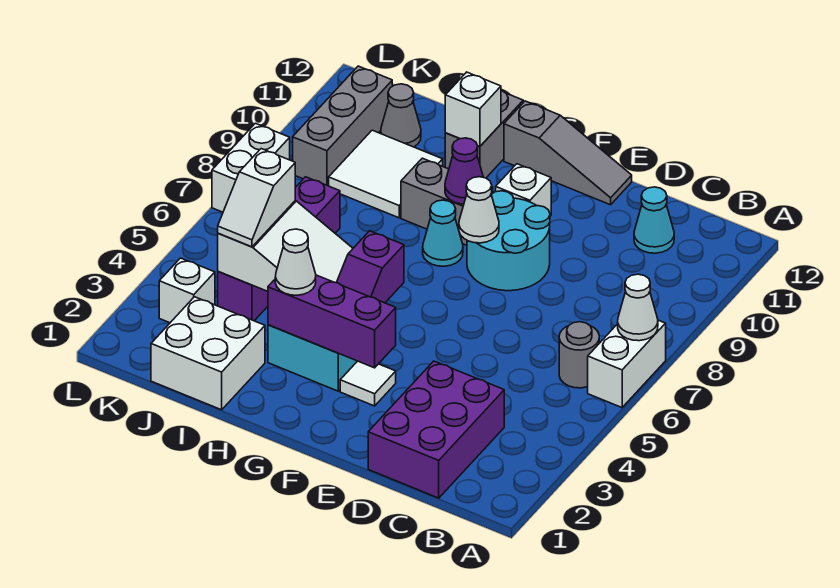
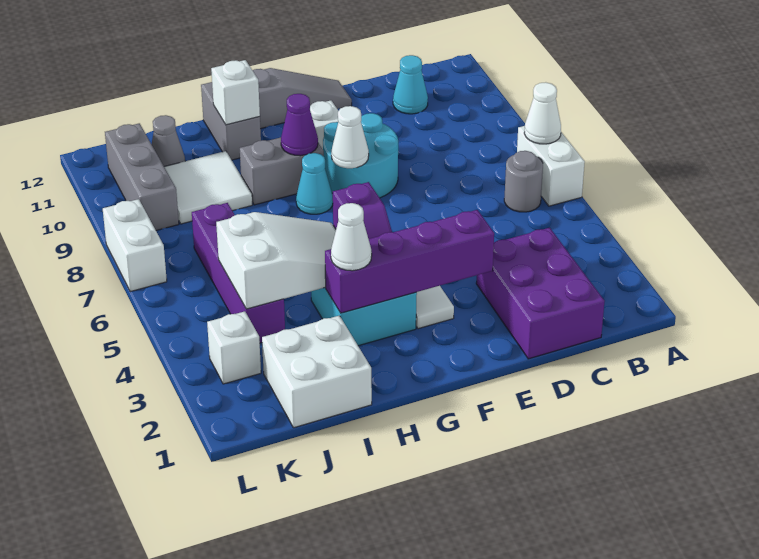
purple 1x3 brick [268,275,396,368] -> purple 1x4 brick [325,210,494,313]
white 1x2 slope [218,149,295,247] -> none

